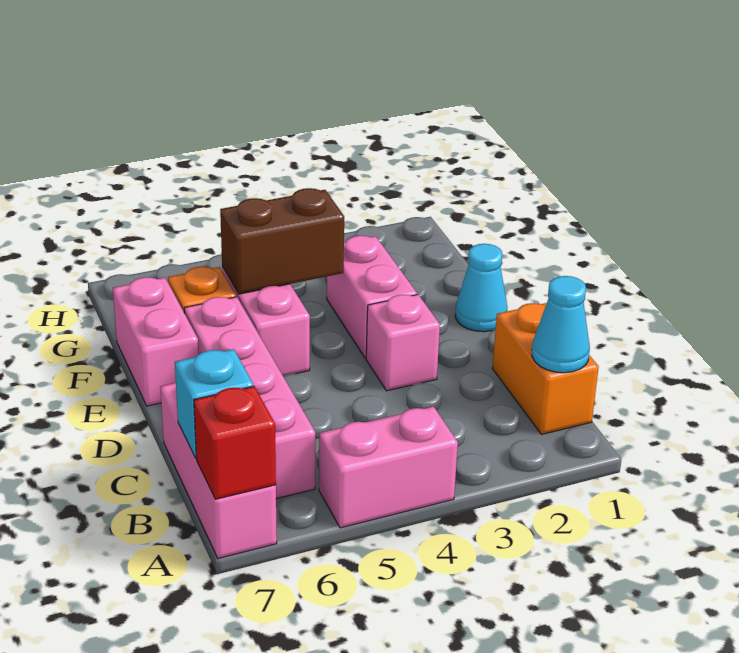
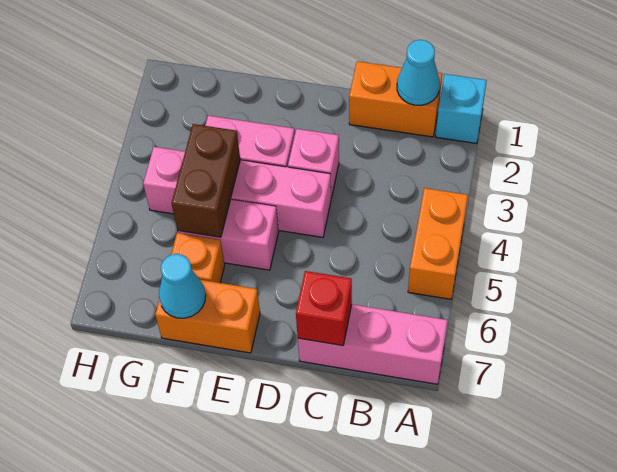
pink 1x2 brick [319,407,458,528] -> orange 1x2 brick [408,188,468,299]
red 1x1 brick [194,386,276,499] -> red 1x1 brick moved to [296,271,352,346]
pink 1x4 brick [184,297,315,499] -> pink 1x4 brick moved to [143,147,331,237]
cyan 1x1 brick [175,349,253,459] -> cyan 1x1 brick moved to [436,74,487,144]
cyan 1x1 cone [455,244,507,332] -> cyan 1x1 cone moved to [159,254,206,318]
pink 1x2 brick [113,277,199,406] -> orange 1x2 brick [155,280,260,353]

